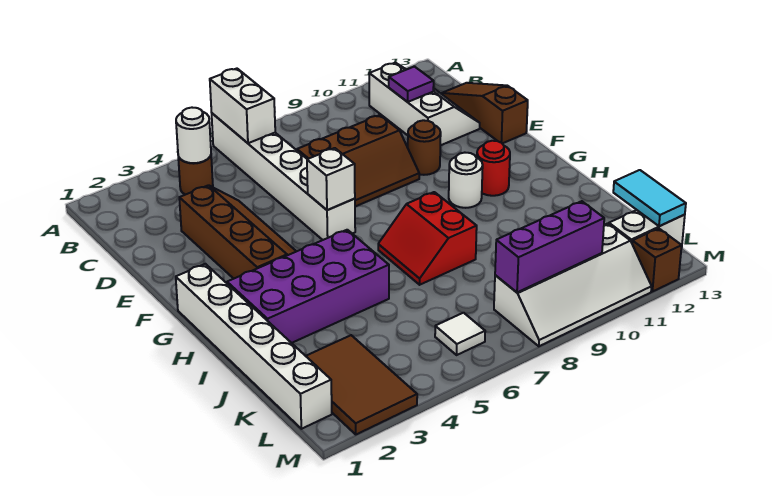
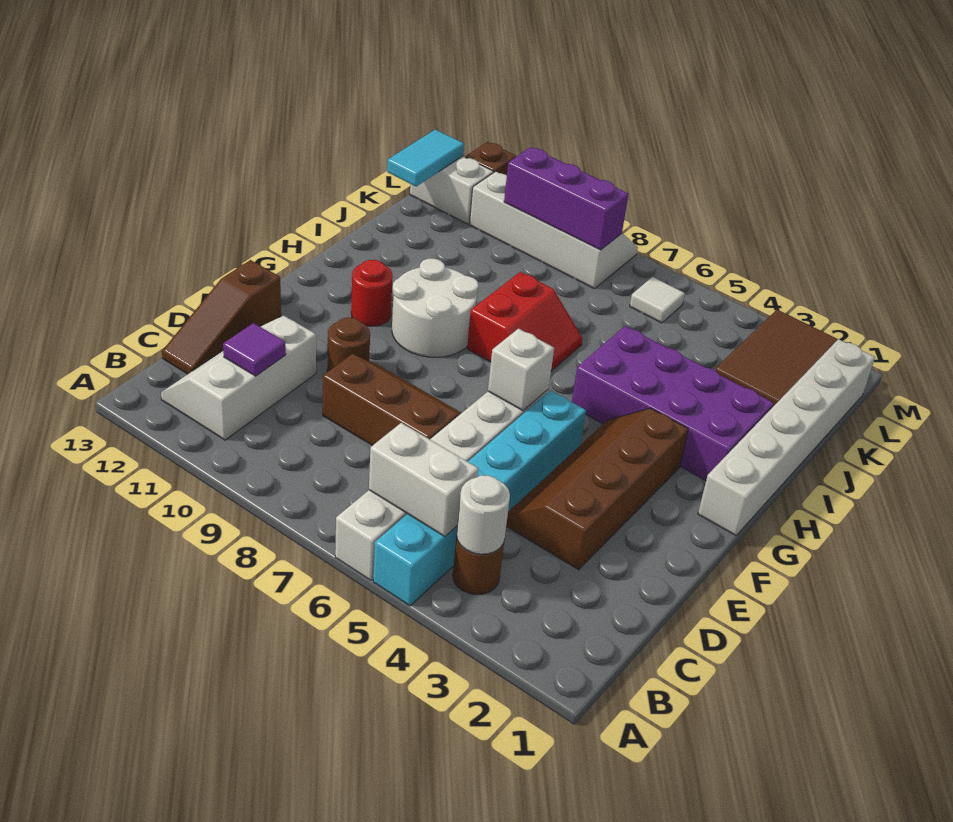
none -> cyan 1x6 brick [373,390,586,606]
white 1x2 brick [210,69,275,143] -> white 1x2 brick turned to [369,423,479,537]
white 1x1 round brick [449,153,483,208] -> white 2x2 round brick [392,259,479,357]

